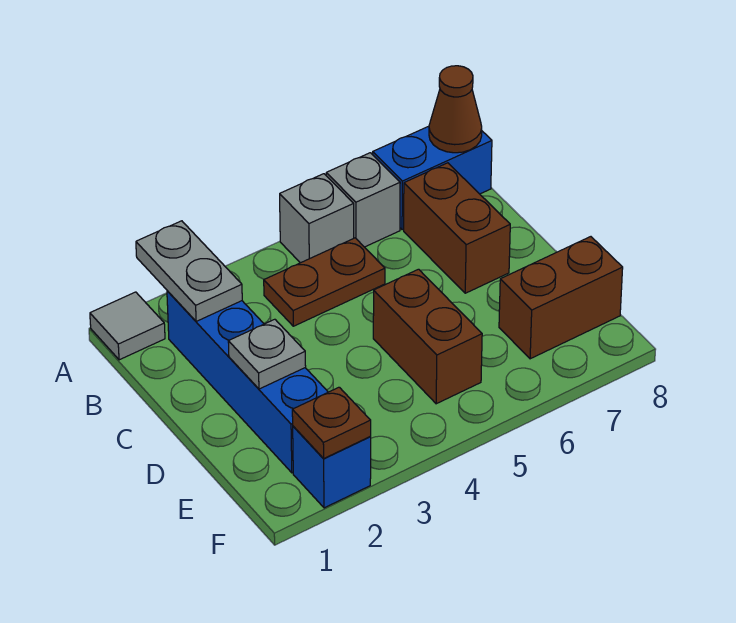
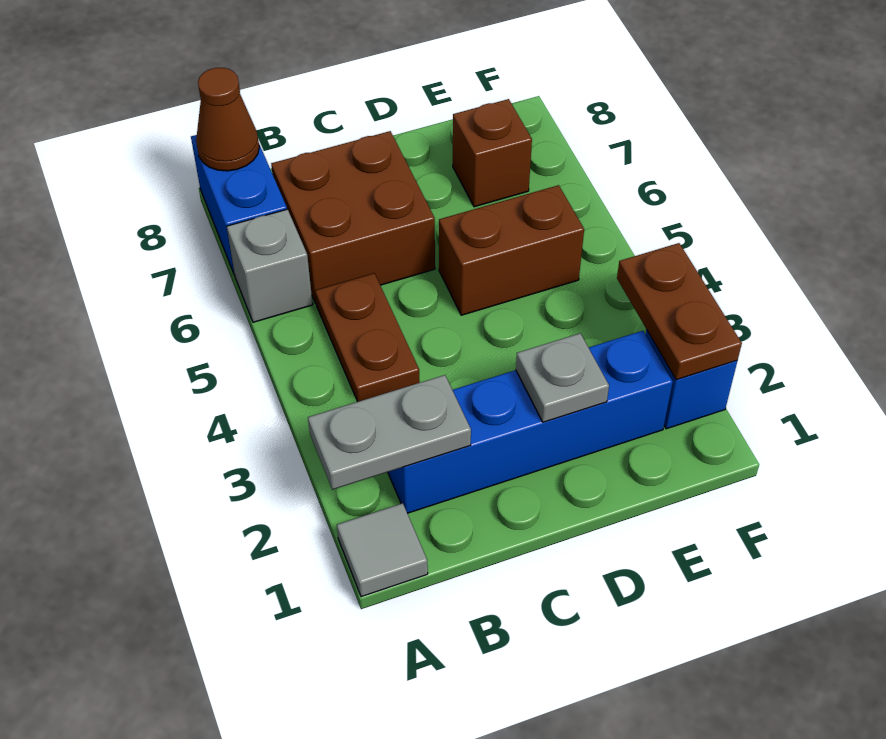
grey 1x1 brick [280,174,354,263] -> none
brown 1x2 brick [404,163,510,293] -> brown 2x2 brick [271,131,435,303]
brown 1x2 brick [499,237,623,359] -> brown 1x1 brick [453,99,532,207]
brown 1x1 plate [292,387,371,459] -> brown 1x2 plate [617,243,742,380]

